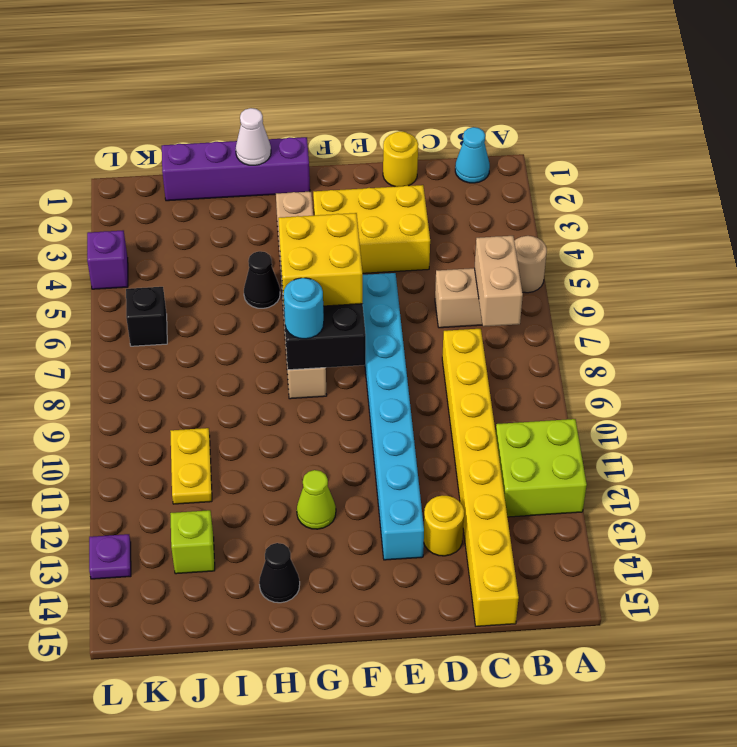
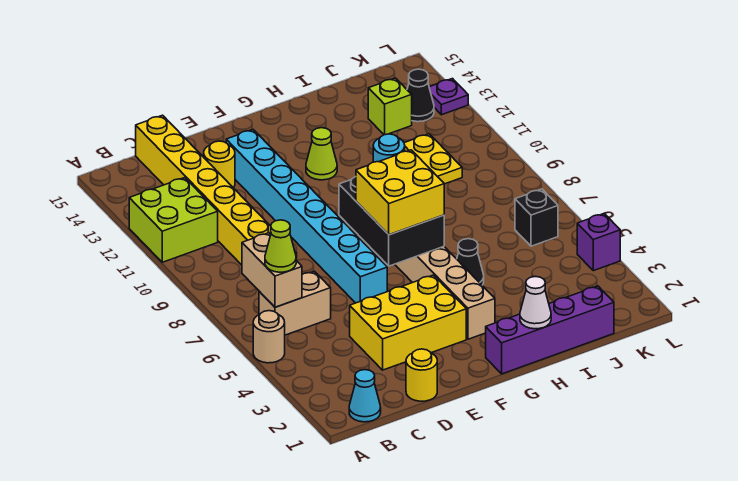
none -> lime 1x1 cone [265,220,296,272]
black 1x1 cone [259,543,300,603] -> black 1x1 cone moved to [407,69,434,122]

